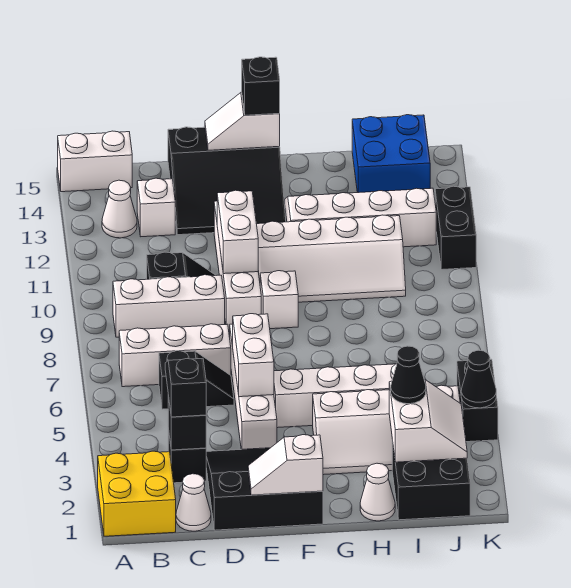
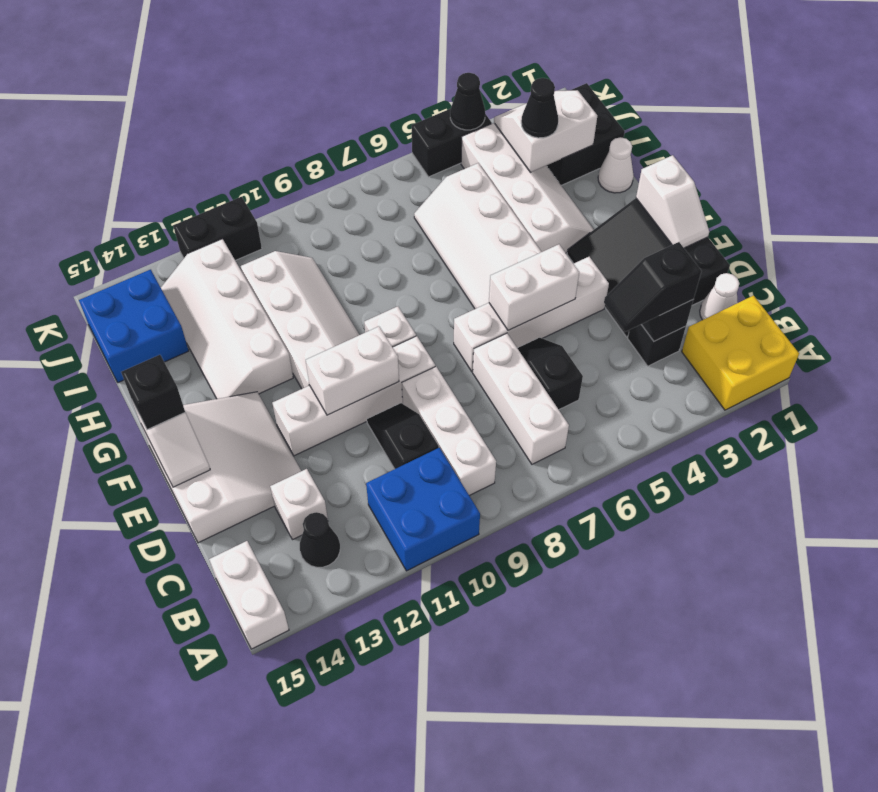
none -> blue 2x2 brick [366,448,480,571]
white 1x1 cone [102,180,137,238] -> black 1x1 cone [300,512,340,567]
black 3x3 slope [168,127,286,235] -> white 3x3 slope [142,392,301,543]

